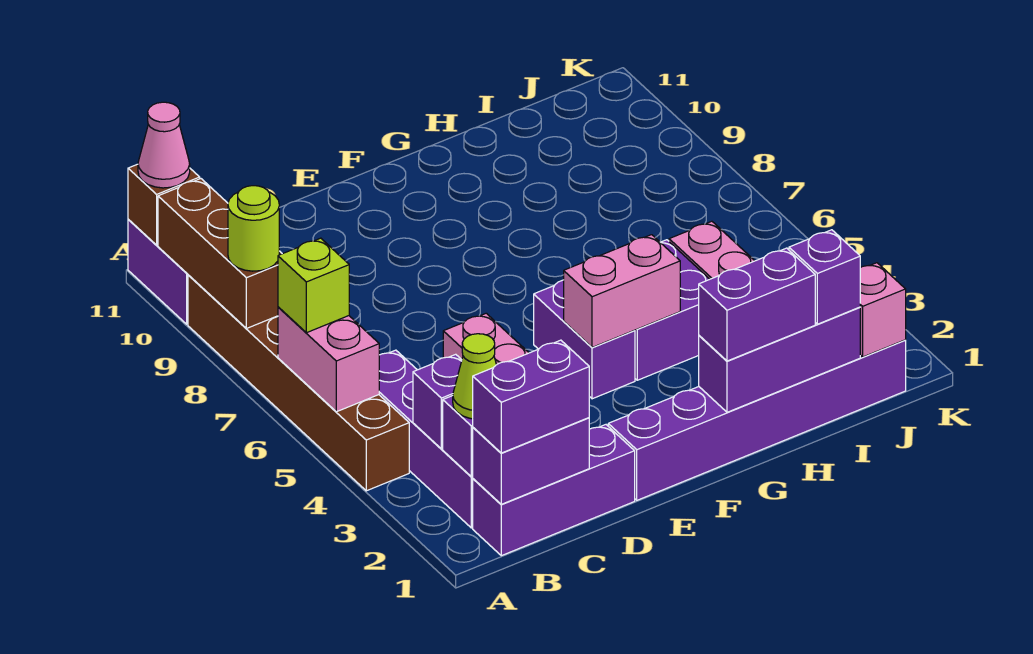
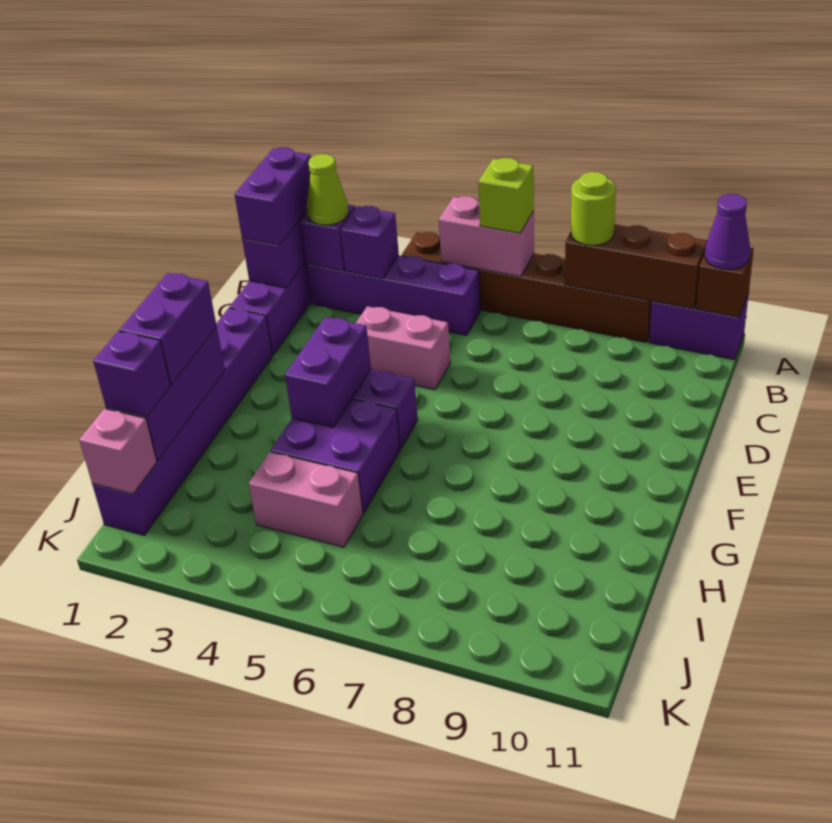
pink 1x1 cone [138,102,190,188] -> purple 1x1 cone [705,194,750,270]
pink 1x2 brick [564,235,680,347] -> purple 1x2 brick [285,317,371,428]

